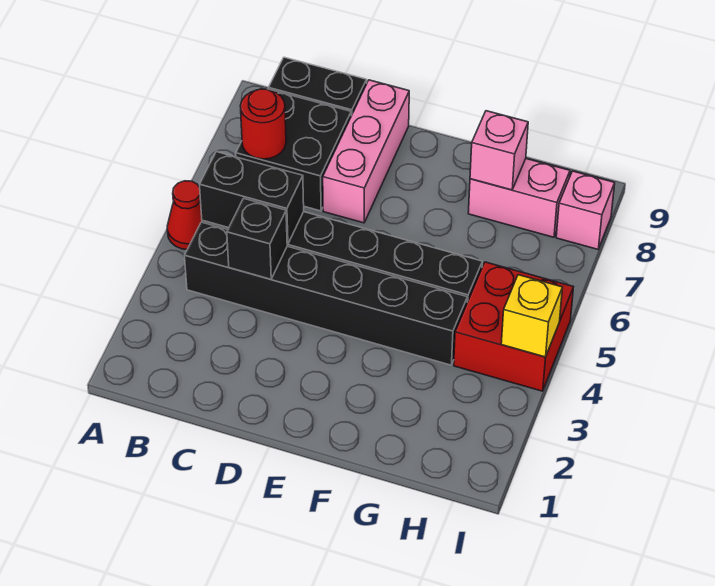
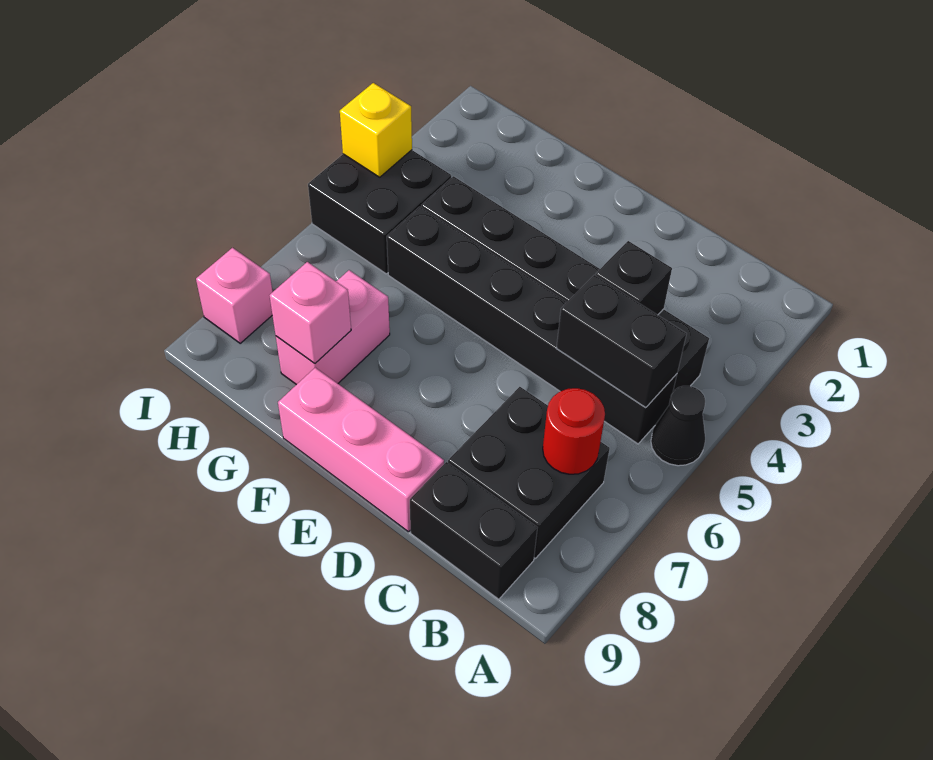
red 1x1 cone [167,181,202,250] -> black 1x1 cone [651,386,705,466]
pink 1x3 brick [323,80,409,223] -> pink 1x3 brick turned to [278,368,444,532]
pink 1x2 brick [468,159,570,237] -> pink 1x2 brick turned to [276,270,390,385]
red 2x2 brick [454,262,573,391] -> black 2x2 brick [308,150,451,274]

